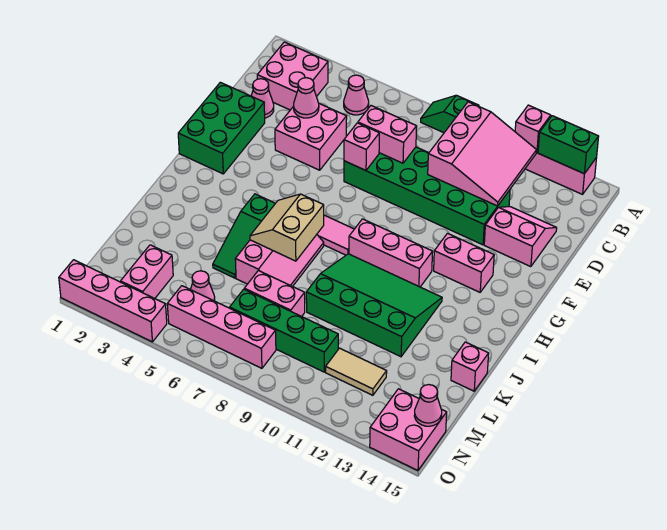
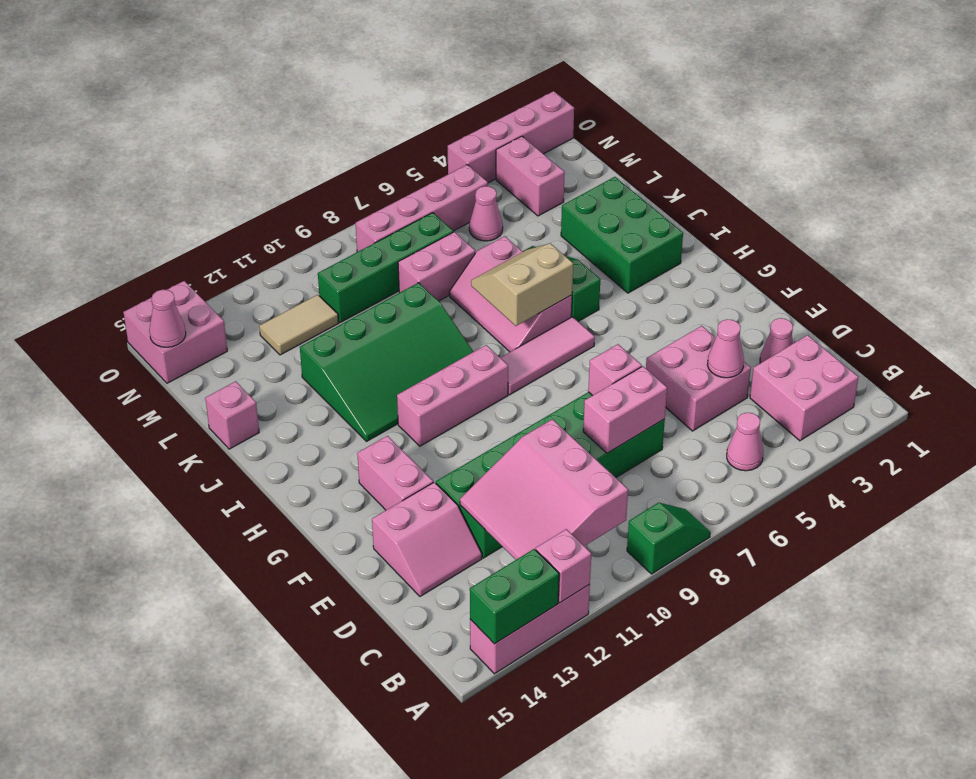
green 2x3 brick [178,82,265,174] -> green 2x3 brick moved to [561,177,683,293]
pink 1x2 brick [434,233,494,292] -> pink 1x2 brick turned to [357,436,433,510]
tan 2x2 slope [250,194,324,261] -> tan 2x2 slope turned to [471,243,573,326]

